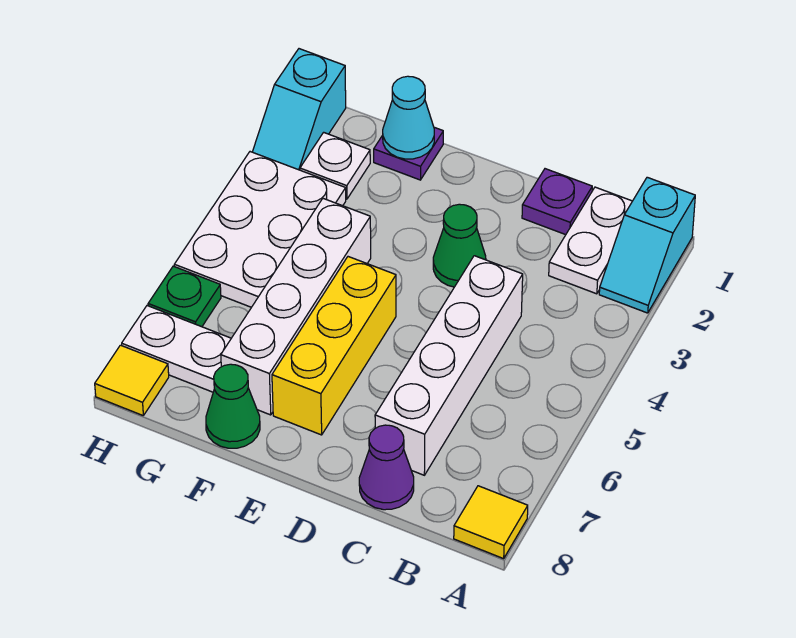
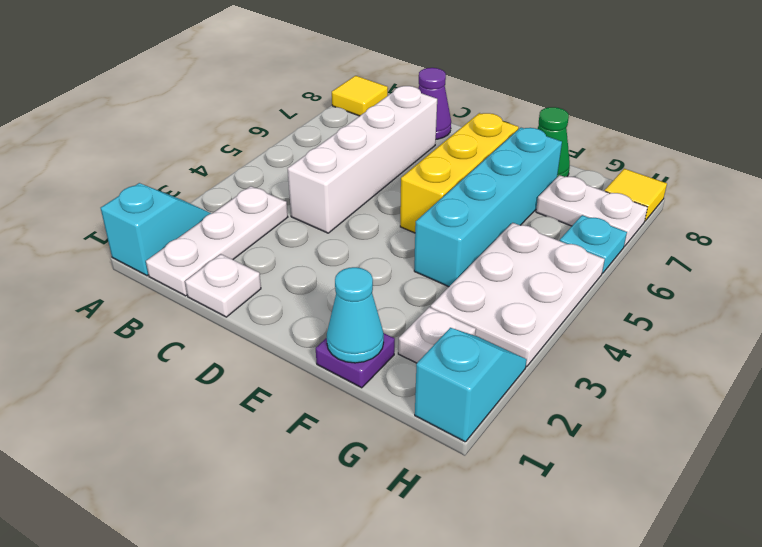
white 1x2 plate [549,187,632,294] -> white 1x3 plate [146,186,288,296]
purple 1x1 plate [522,169,592,235] -> white 1x1 plate [185,254,261,317]
green 1x1 cone [433,204,486,287] -> none
white 1x4 brick [221,199,371,415] -> cyan 1x4 brick [414,128,562,287]
green 1x1 plate [148,266,221,327] -> cyan 1x1 plate [560,215,627,273]

